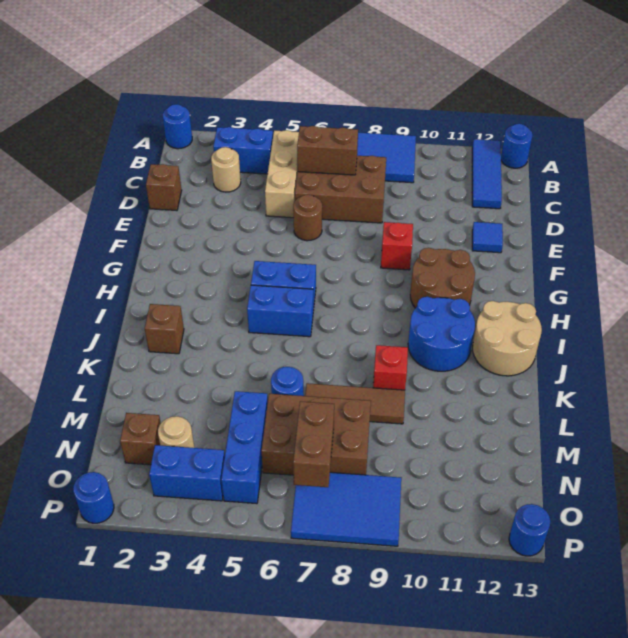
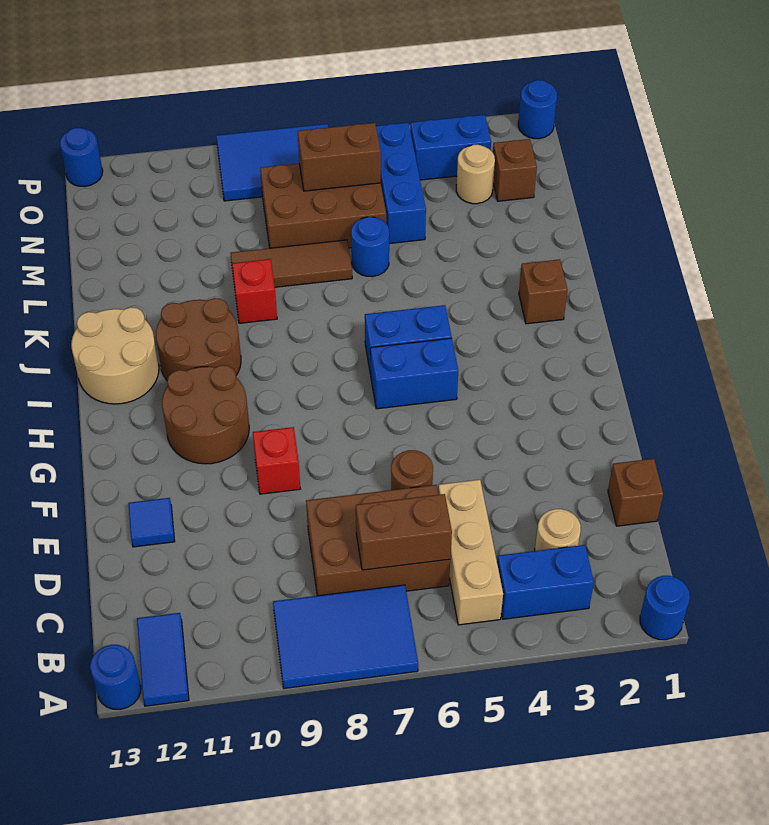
blue 1x3 tile [472,139,502,209] -> blue 1x2 tile [137,613,189,706]
blue 2x2 round brick [408,297,475,371] -> brown 2x2 round brick [156,298,241,380]
brown 1x2 brick [293,401,334,487] -> brown 1x2 brick turned to [298,123,381,191]

